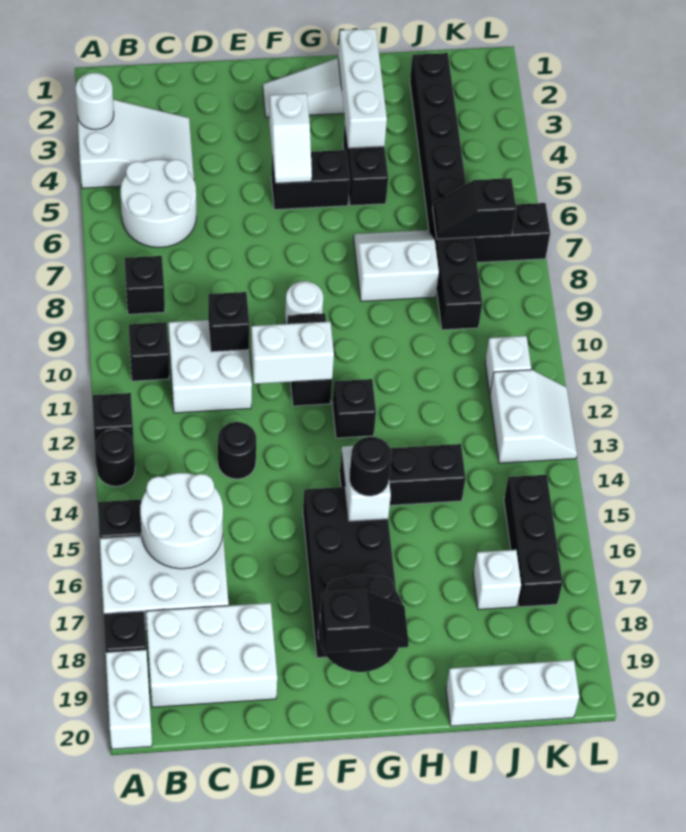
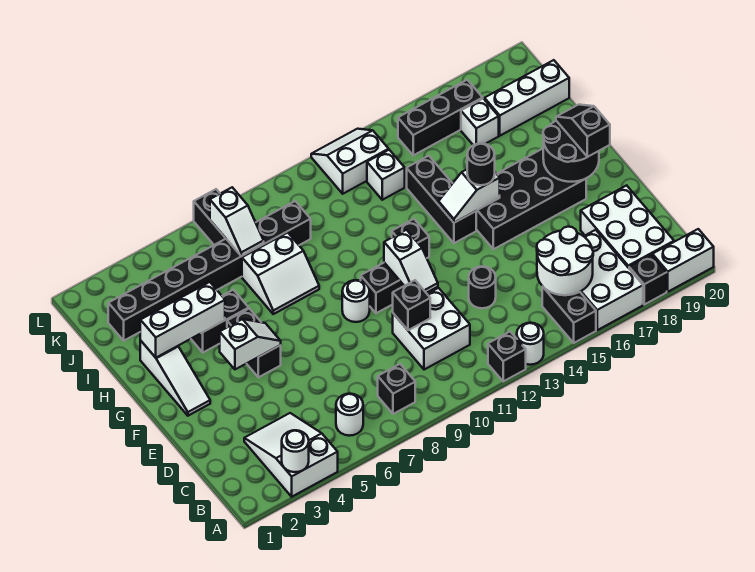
black 1x1 round brick [95,429,135,486] -> white 1x1 round brick [517,323,544,365]
white 2x2 round brick [120,159,196,247] -> white 1x1 round brick [336,394,363,436]
black 1x1 brick [129,322,170,381] -> none
white 1x2 brick [251,322,334,384] -> white 1x2 slope [384,230,438,293]
white 2x2 slope [354,230,439,301] -> white 2x2 slope turned to [242,233,319,314]
white 1x3 brick [446,660,579,726] -> white 1x3 brick turned to [485,60,569,136]
black 1x2 slope [433,178,516,239] -> white 1x2 slope [210,187,264,256]
white 1x1 brick [485,336,531,394] -> white 1x1 brick moved to [367,150,405,200]

